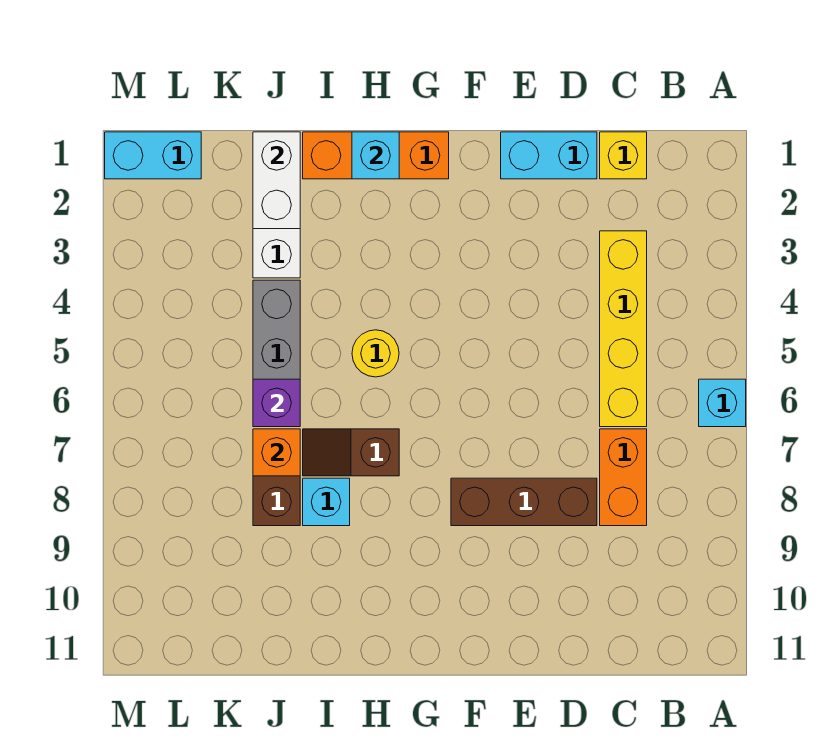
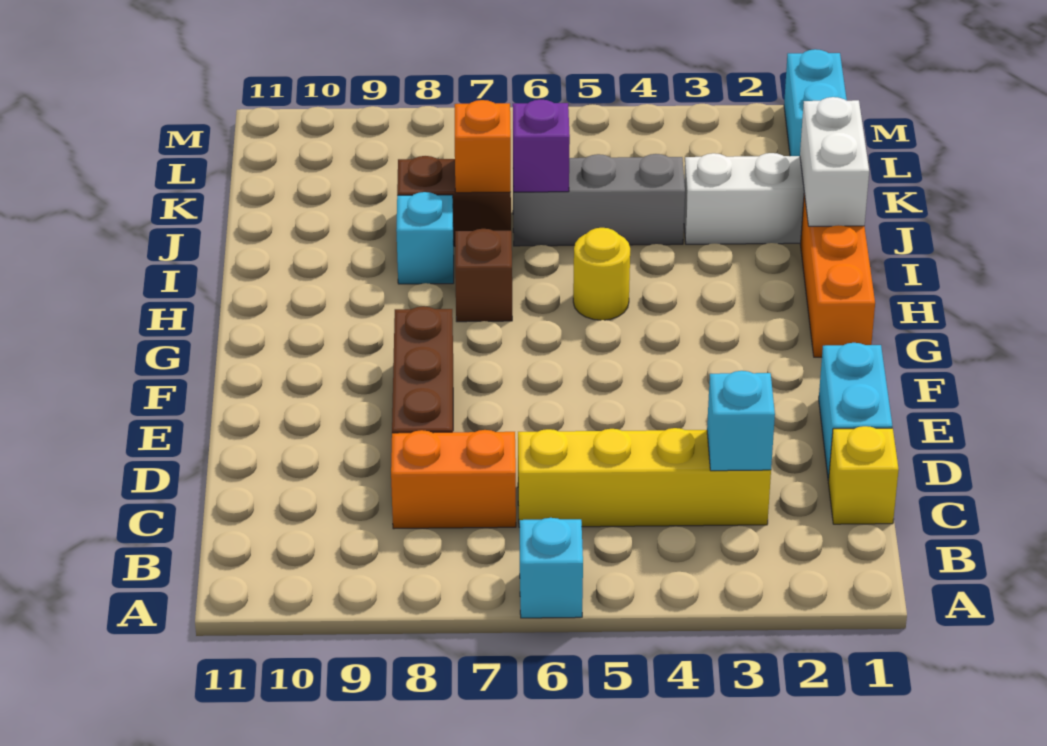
cyan 1x1 brick [352,132,399,179] -> cyan 1x1 brick moved to [707,371,775,471]
white 1x2 brick [253,132,300,229] -> white 1x2 brick turned to [800,97,869,226]

